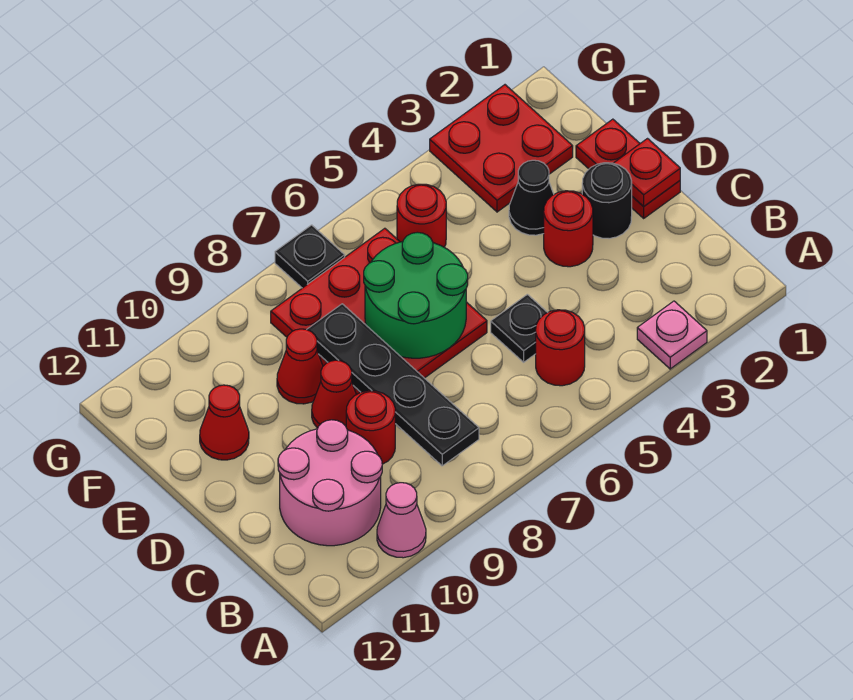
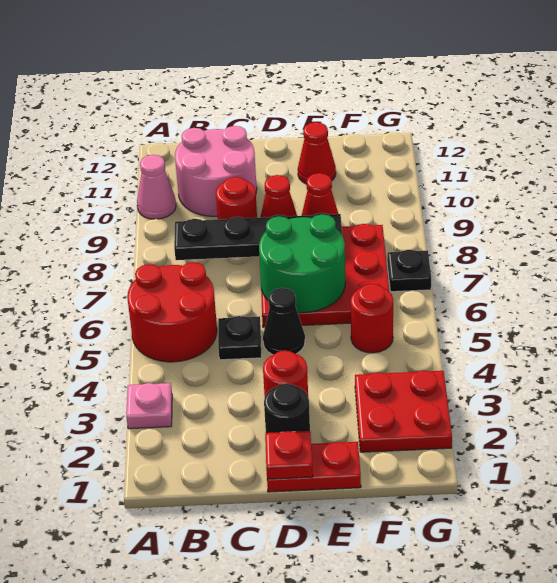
red 1x1 round brick [536,310,585,386] -> red 2x2 round brick [127,262,217,362]
black 1x1 cone [509,160,554,235] -> black 1x1 cone moved to [263,288,305,355]

